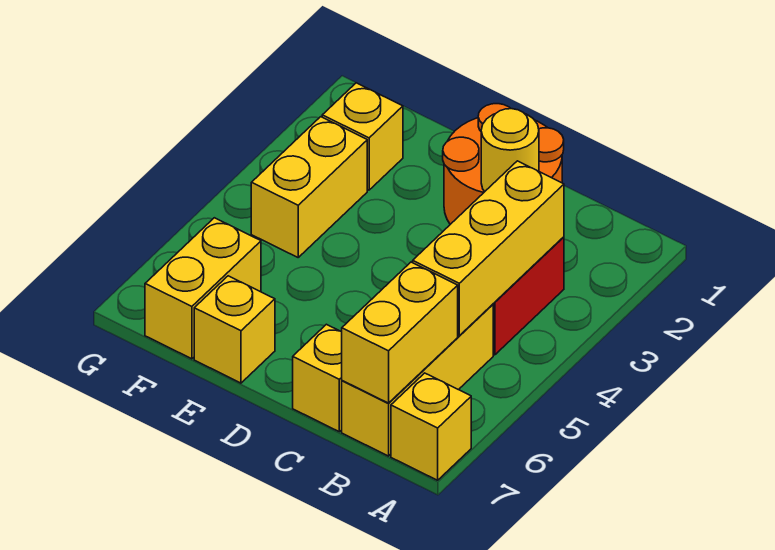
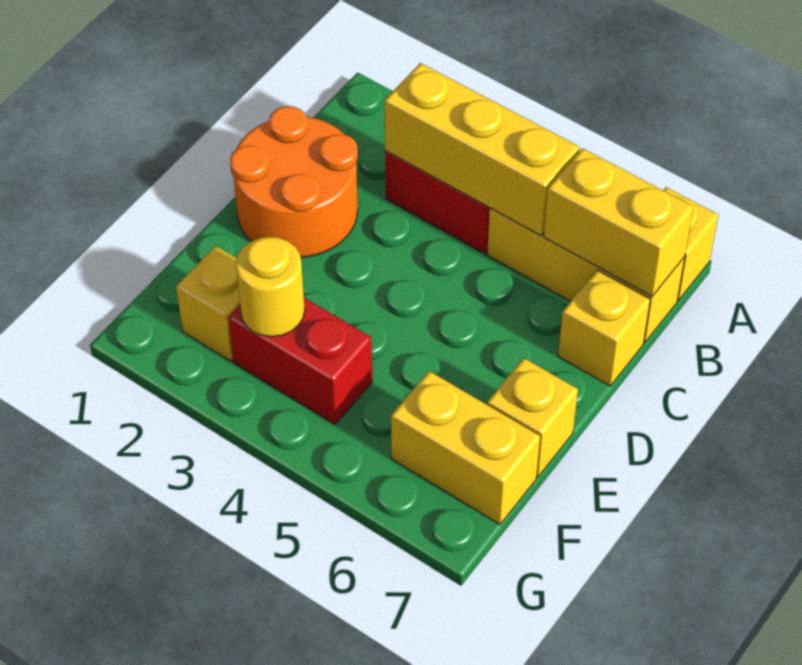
yellow 1x1 round brick [481,109,539,191] -> yellow 1x1 round brick moved to [236,237,305,337]
yellow 1x2 brick [251,117,367,257] -> red 1x2 brick [228,298,372,424]

